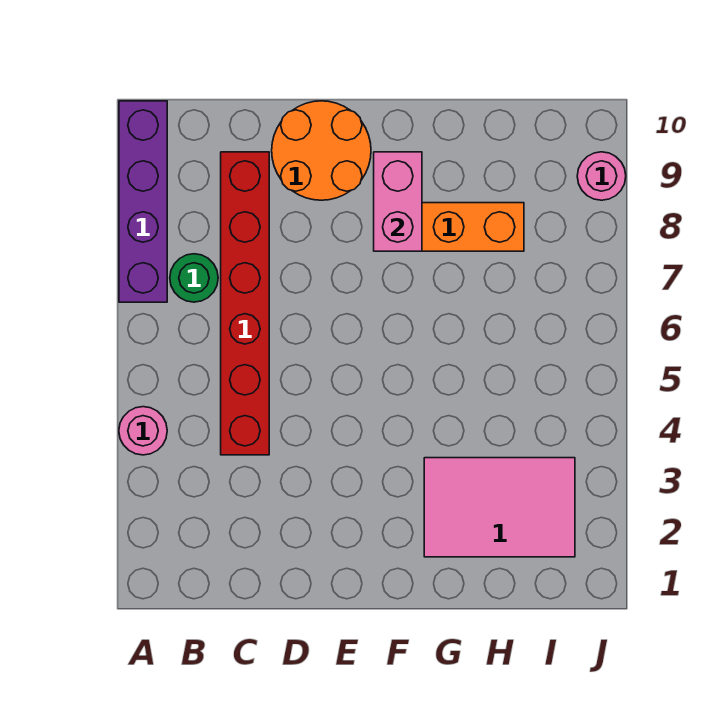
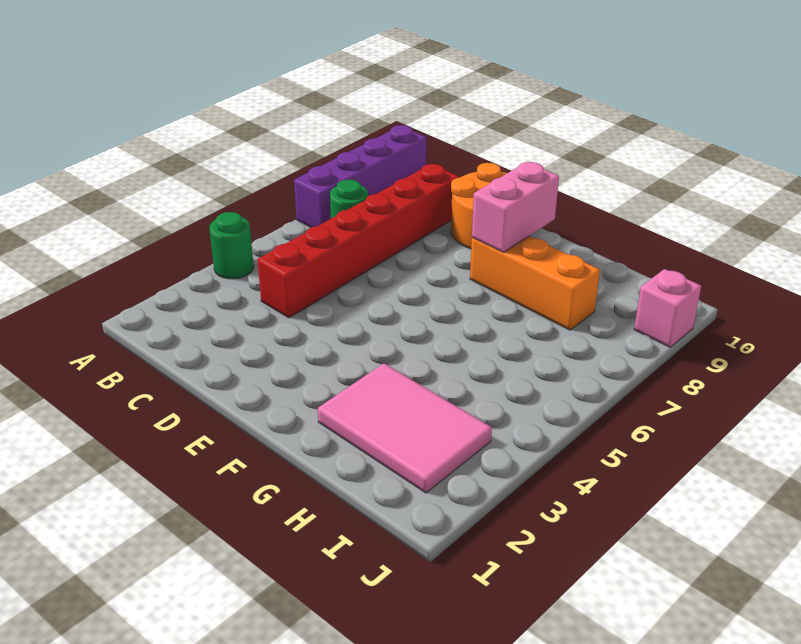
pink 1x1 round brick [119,407,167,455] -> green 1x1 round brick [209,212,254,279]
pink 1x1 round brick [577,152,626,200] -> pink 1x1 brick [634,269,701,347]

